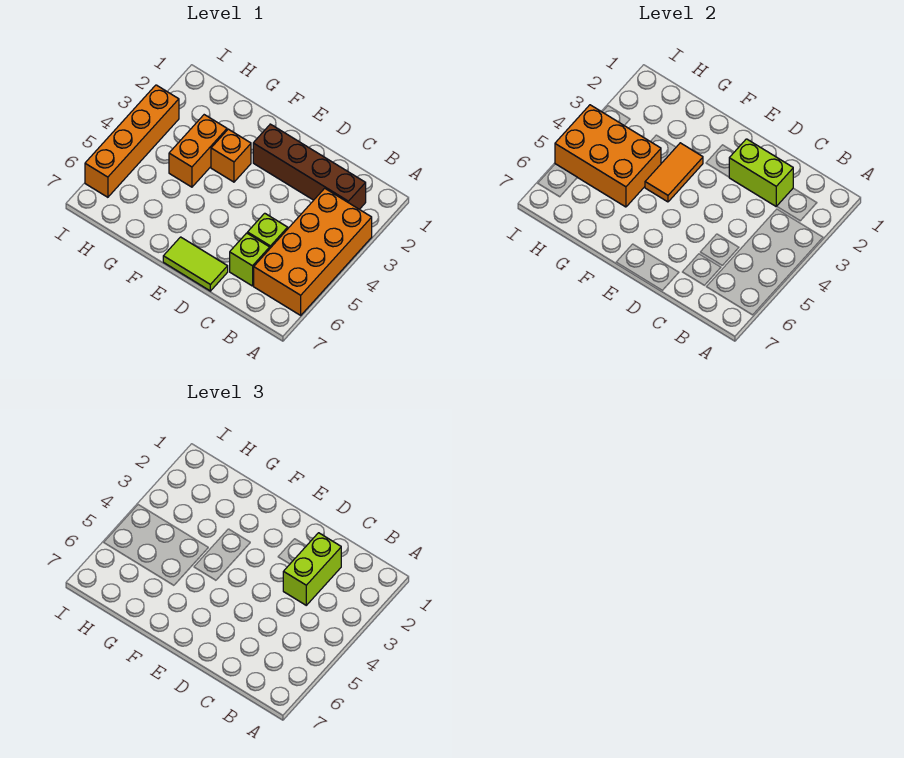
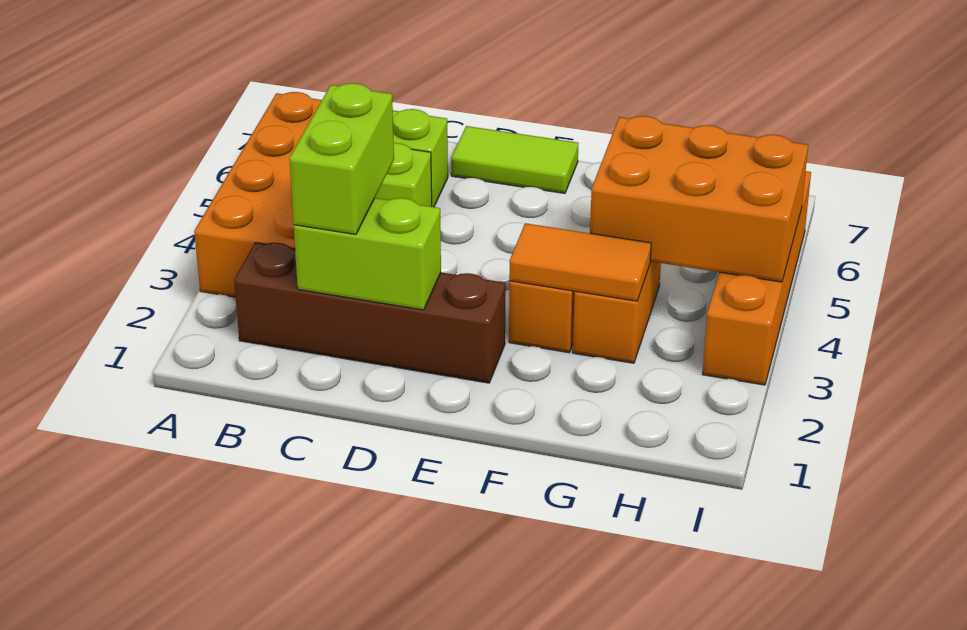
orange 1x2 tile [645,143,703,202] -> orange 1x2 tile turned to [509,223,651,301]

